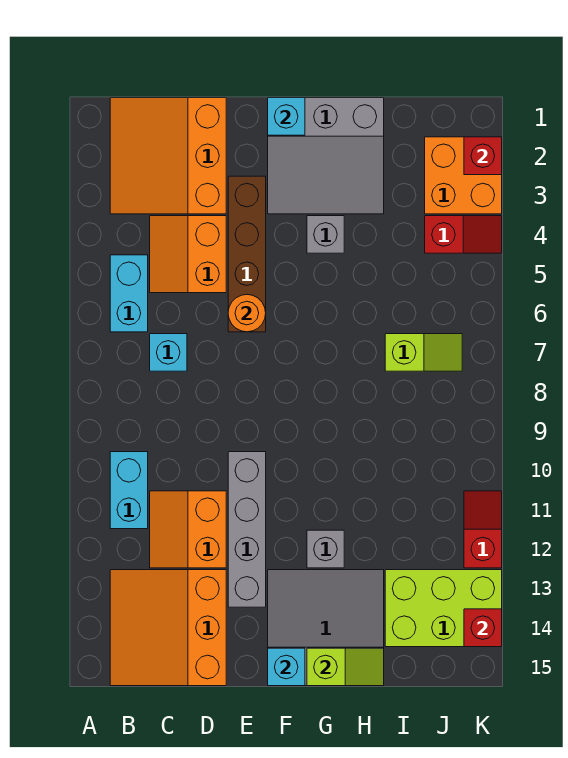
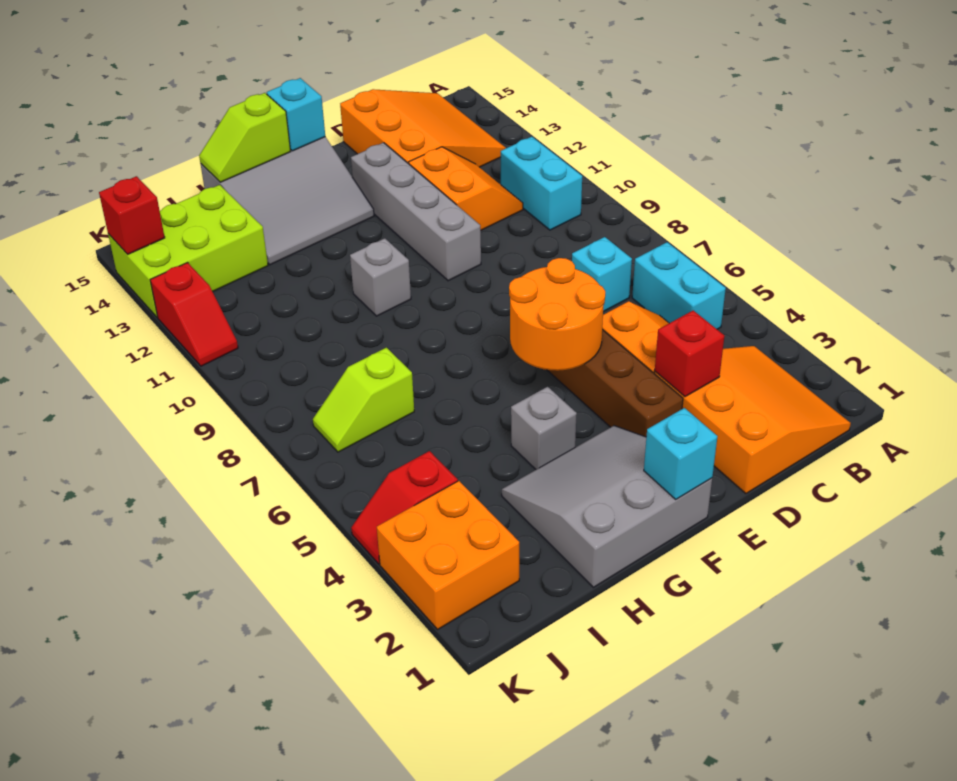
orange 1x1 round brick [228,295,266,332] -> orange 2x2 round brick [509,258,605,371]
grey 1x1 brick [307,530,344,568] -> grey 1x1 brick moved to [350,238,411,316]
red 1x1 brick [464,137,502,175] -> red 1x1 brick moved to [655,310,724,397]

